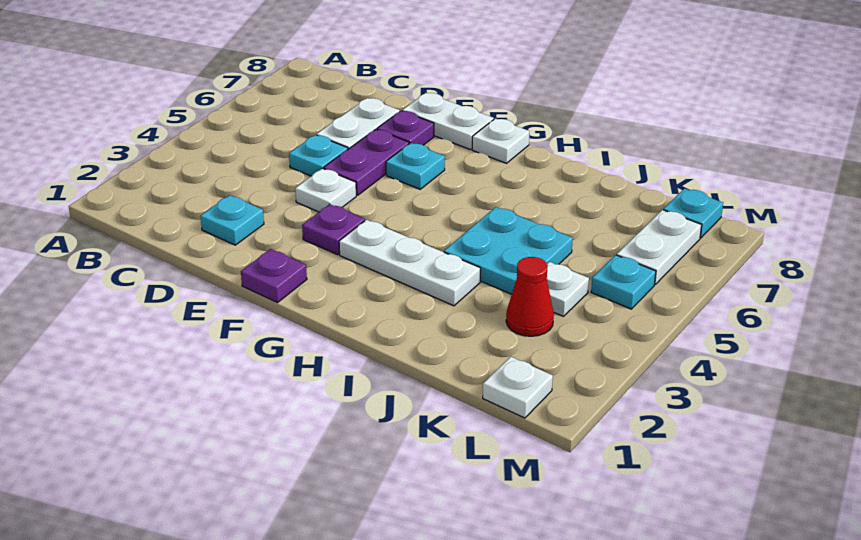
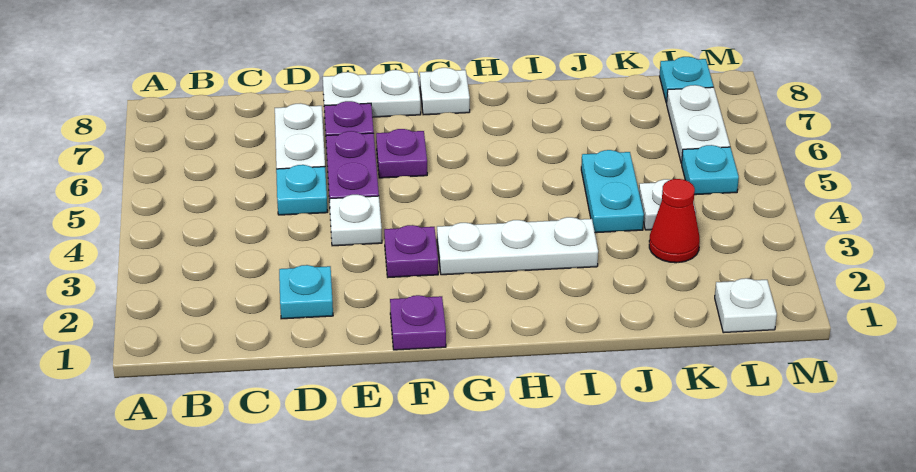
cyan 1x1 plate [386,143,445,189] -> purple 1x1 plate [376,129,427,178]
cyan 2x2 plate [444,207,573,294] -> cyan 1x2 plate [581,150,644,233]

